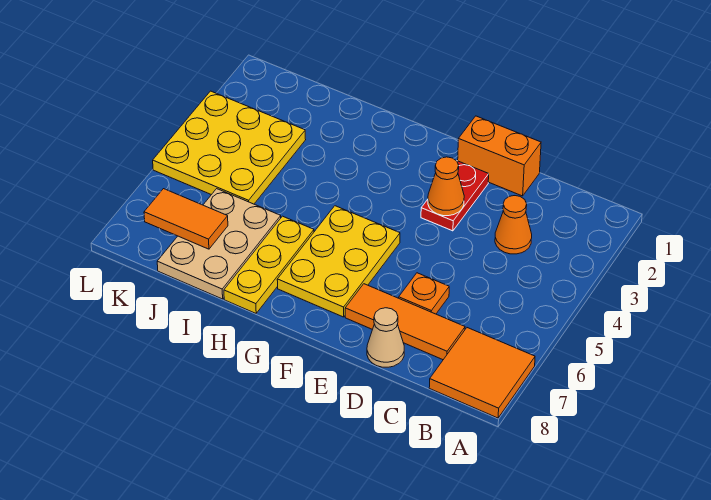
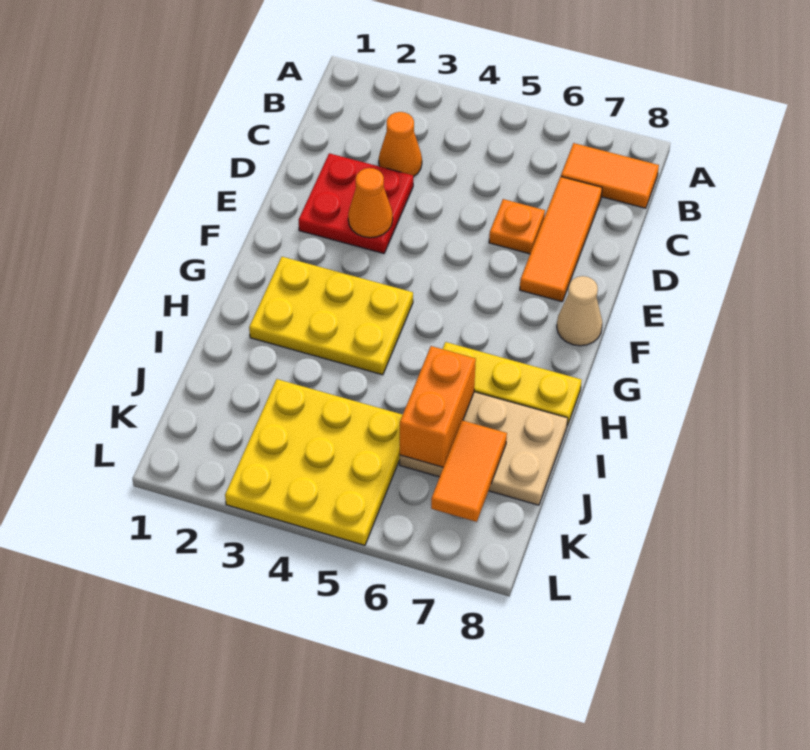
orange 2x2 tile [429,328,535,418] -> orange 1x2 tile [561,143,659,208]
orange 1x2 brick [458,116,541,196] -> orange 1x2 brick moved to [400,346,476,467]
tan 1x1 cone [367,308,404,367] -> tan 1x1 cone moved to [557,276,602,346]
red 1x2 plate [421,161,489,231] -> red 2x2 plate [299,153,413,254]
yellow 2x3 plate [277,206,400,317] -> yellow 2x3 plate moved to [249,257,413,375]

